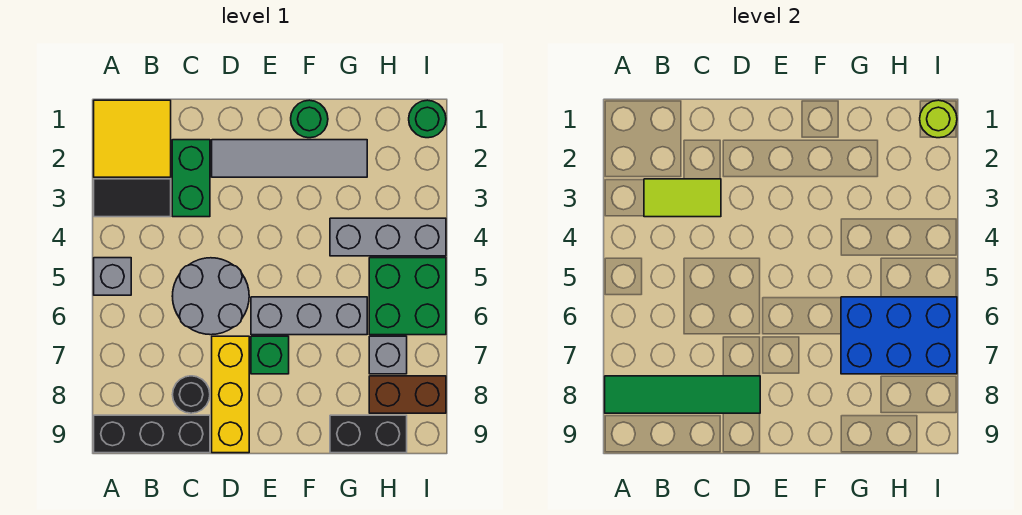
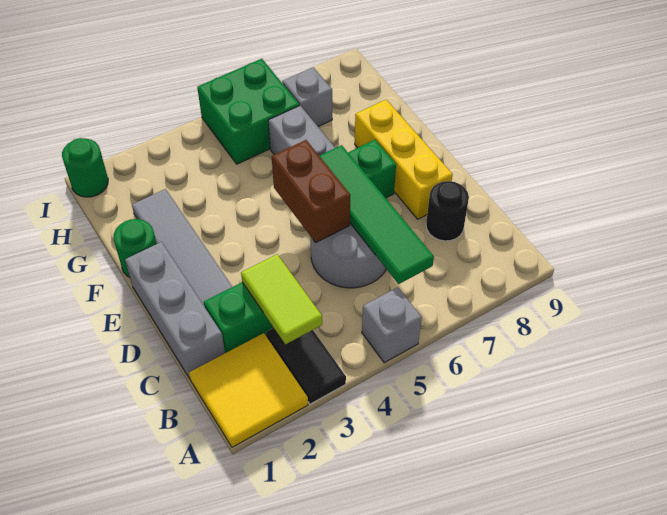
green 1x4 tile [605,376,760,413] -> green 1x4 tile moved to [320,145,434,284]
black 1x3 brick [94,415,210,453] -> none
yellow 1x3 brick [212,336,249,453] -> yellow 1x3 brick turned to [355,100,453,219]
grey 1x3 brick [330,218,446,256] -> grey 1x3 brick moved to [125,242,225,379]
blue 2x3 brick [841,297,957,374] -> none
black 1x2 brick [330,415,407,453] -> none
brown 1x2 brick [369,376,446,413] -> brown 1x2 brick moved to [272,140,350,243]
lime 1x1 round brick [920,100,957,138] -> none

